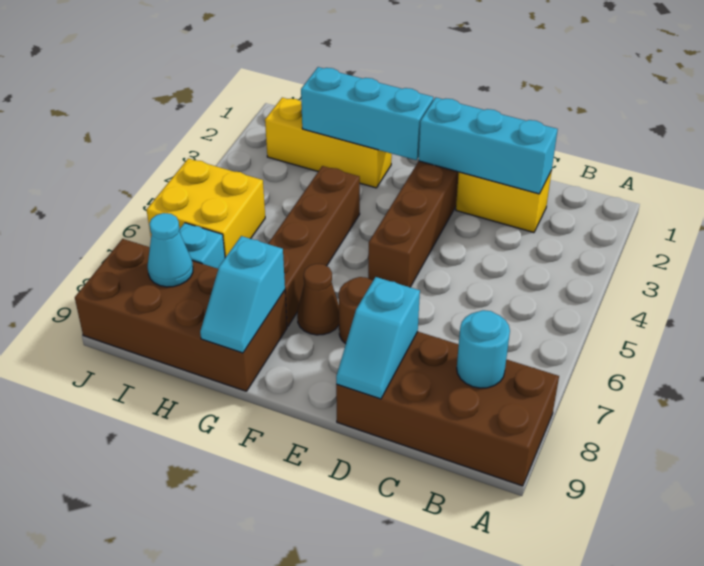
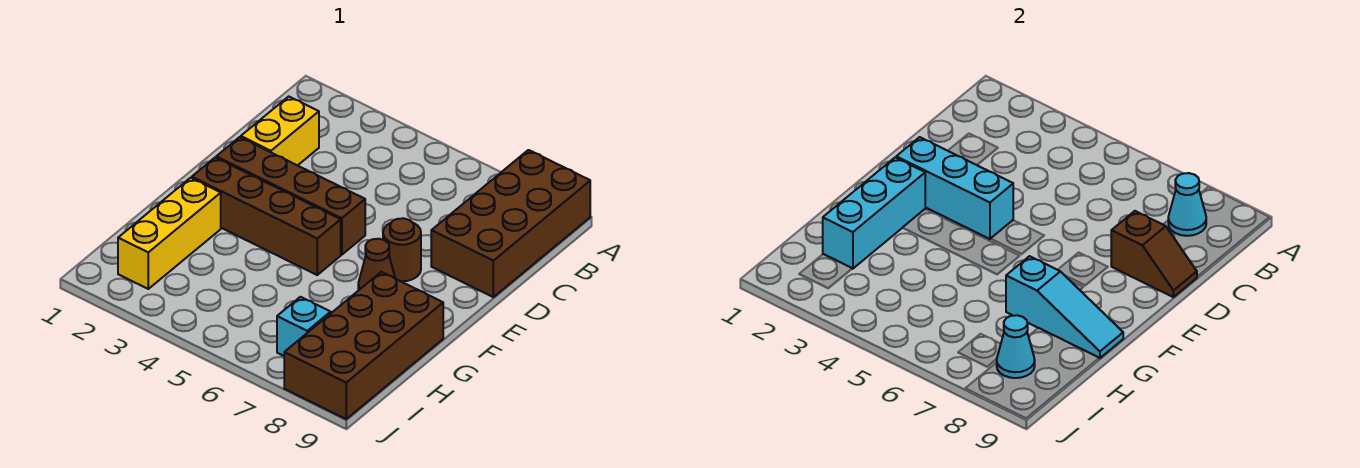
cyan 1x1 round brick [457,310,510,388] -> cyan 1x1 cone [1168,173,1206,236]
cyan 1x3 brick [419,97,558,194] -> cyan 1x3 brick turned to [896,137,1013,239]
cyan 1x2 slope [336,277,420,399] -> brown 1x2 slope [1111,211,1197,297]
brown 1x4 brick [268,166,360,326] -> brown 1x4 brick moved to [192,157,341,275]
cyan 1x2 slope [200,236,285,353] -> cyan 1x3 slope [1006,256,1123,358]
yellow 2x2 brick [147,158,265,258] -> none

